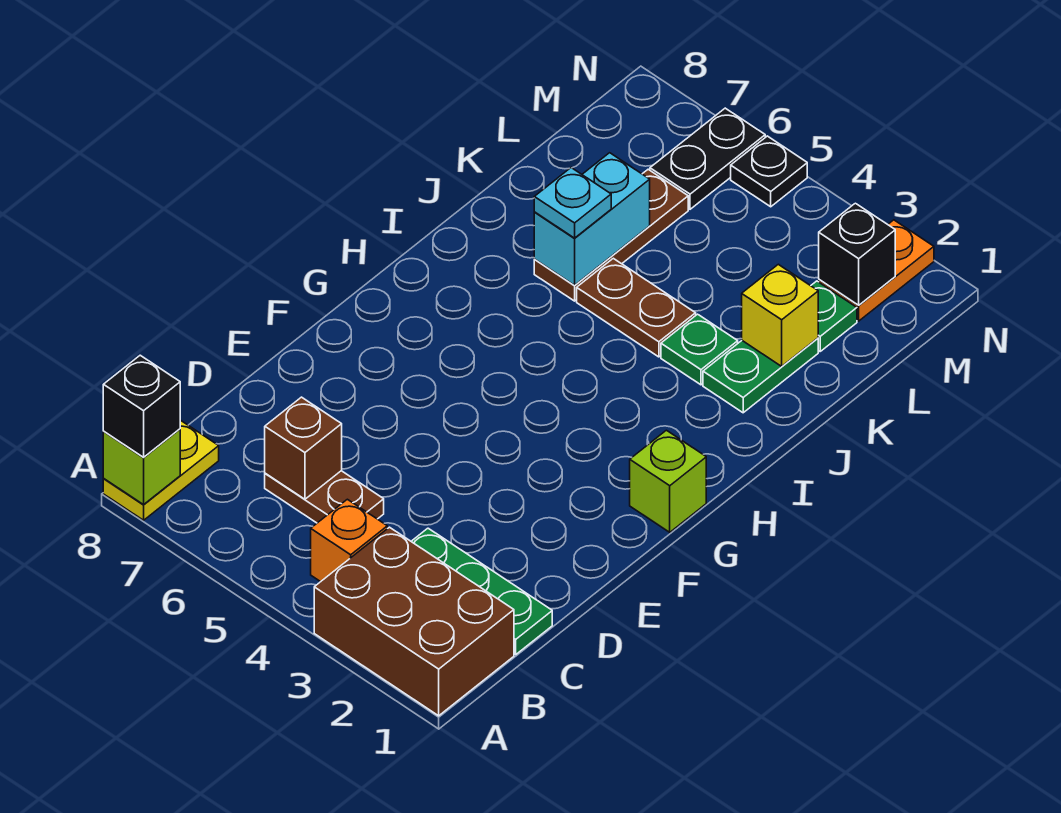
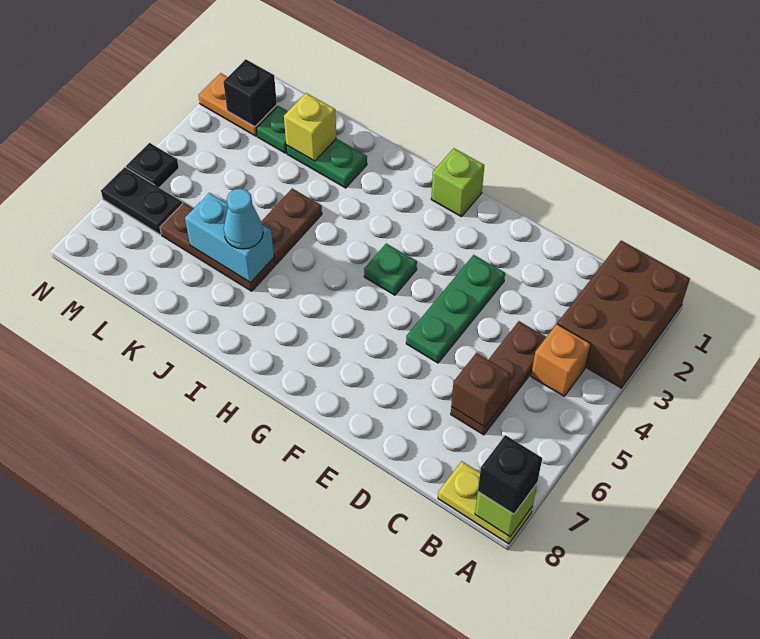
green 1x3 plate [411,528,552,654] -> green 1x3 plate moved to [406,255,505,363]
brown 1x2 plate [265,471,384,523] -> brown 1x3 plate [451,321,546,435]
green 1x1 plate [661,314,738,385] -> green 1x1 plate moved to [364,244,417,295]
cyan 1x1 plate [534,168,611,238] -> cyan 1x1 cone [224,189,263,249]

